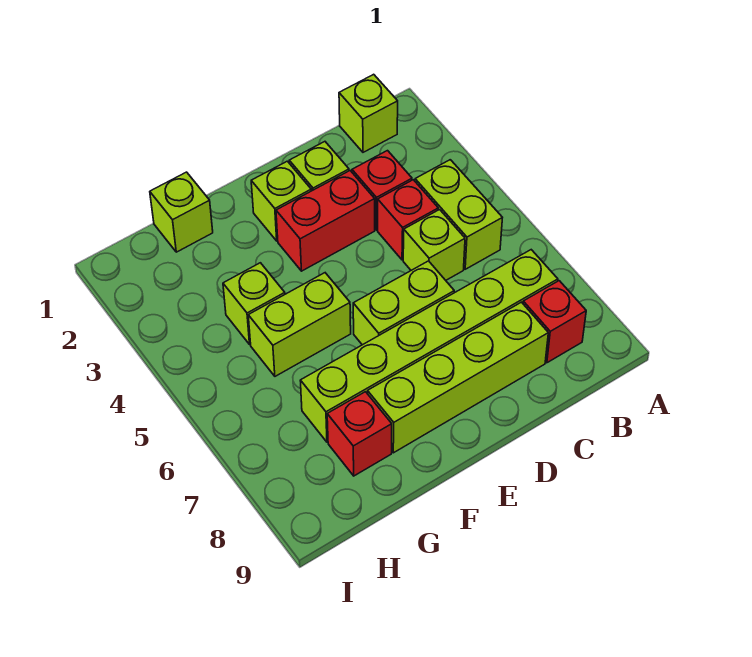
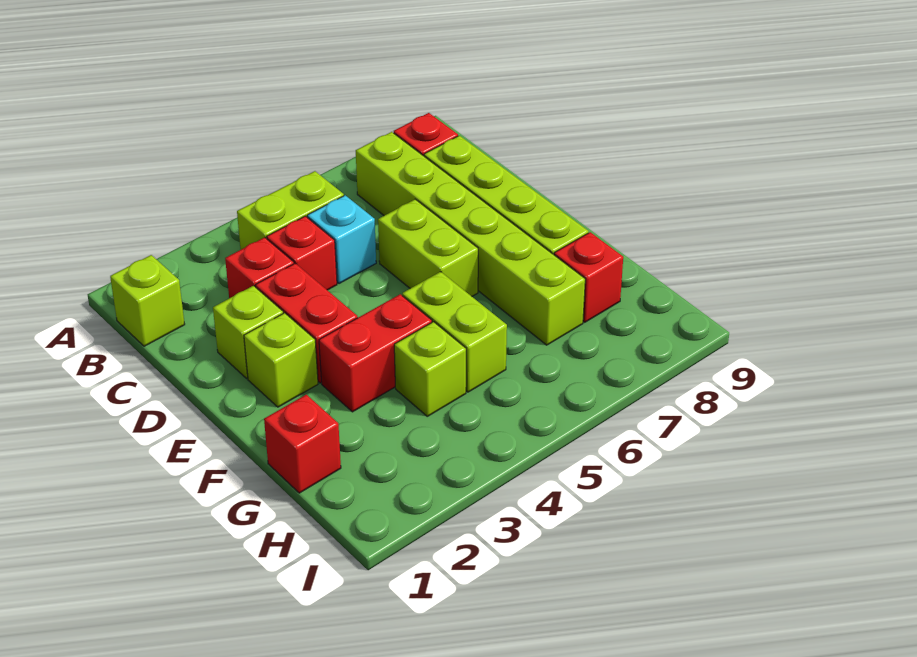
lime 1x1 brick [403,210,465,280] -> cyan 1x1 brick [307,195,376,284]
none -> red 1x2 brick [319,294,432,412]
lime 1x1 brick [150,172,213,252] -> red 1x1 brick [264,395,341,493]

